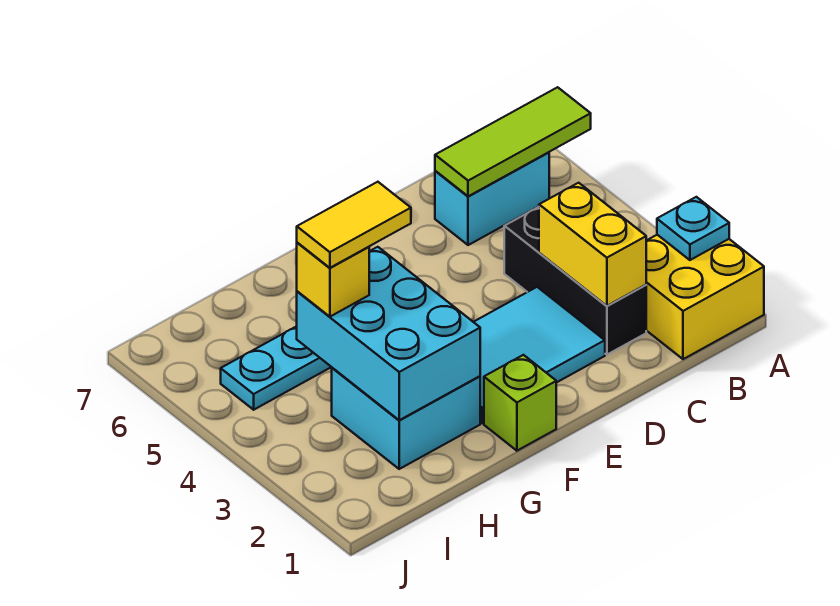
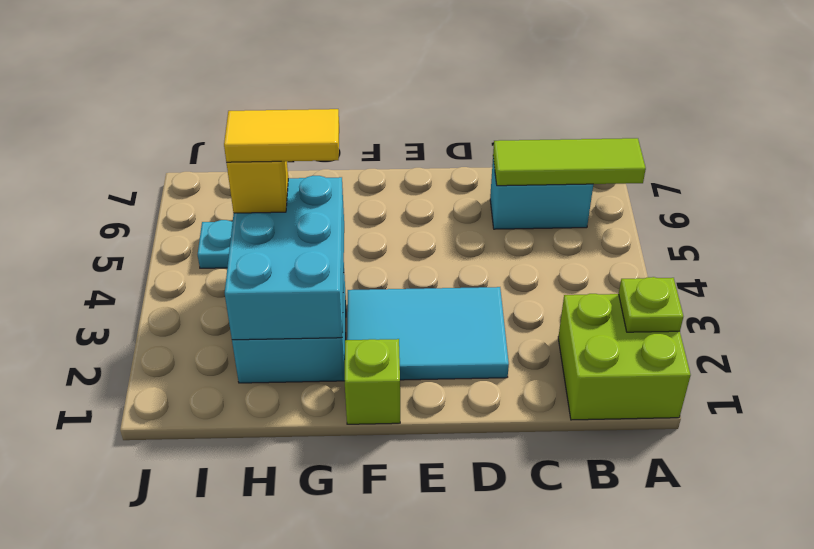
yellow 2x2 brick [646,235,764,359] -> lime 2x2 brick [558,294,691,420]
cyan 1x1 plate [657,197,729,260] -> lime 1x1 plate [619,277,683,332]
black 1x3 brick [504,207,646,355] -> none
yellow 1x2 brick [539,183,646,306] -> none

